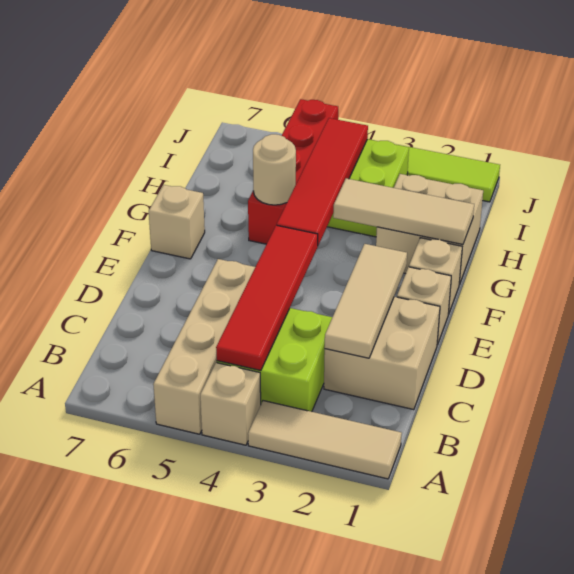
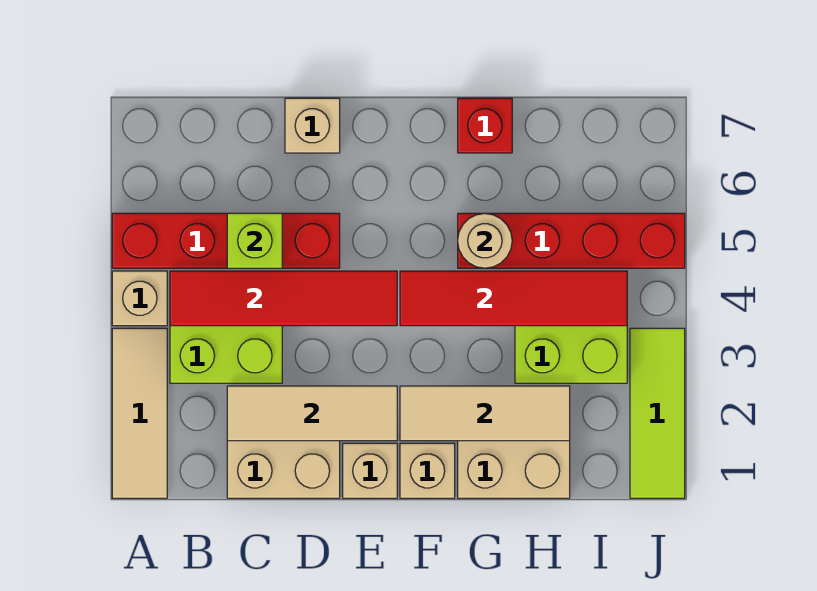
tan 1x4 brick [153,259,255,434] -> red 1x4 brick [112,213,340,268]
none -> lime 1x1 brick [227,213,282,268]
tan 1x1 brick [149,185,205,259] -> tan 1x1 brick moved to [285,98,340,153]
tan 1x3 tile [333,178,474,244] -> tan 1x3 tile turned to [400,386,570,441]
none -> red 1x1 brick [458,98,512,153]

